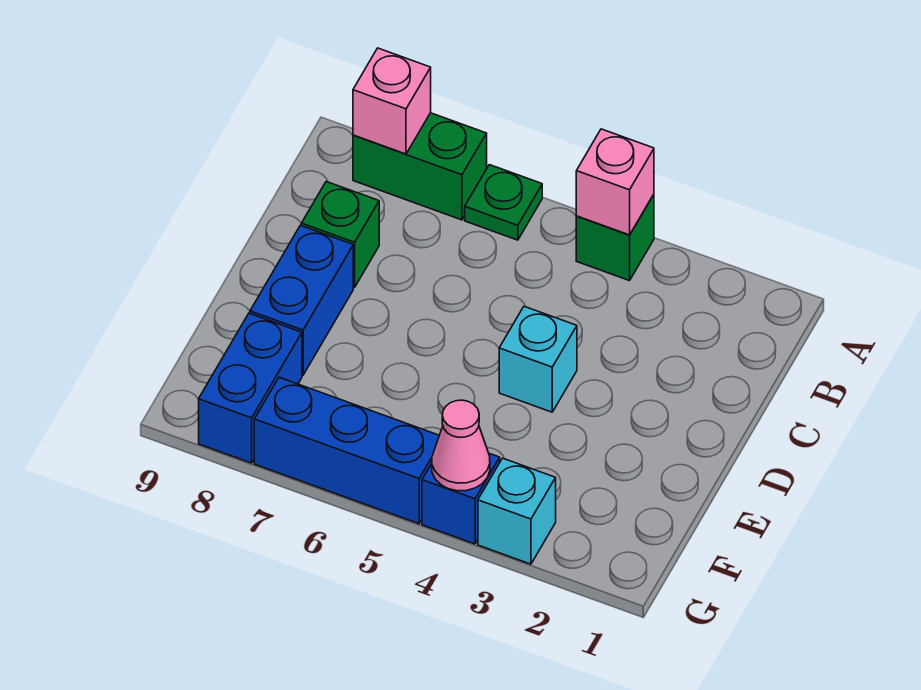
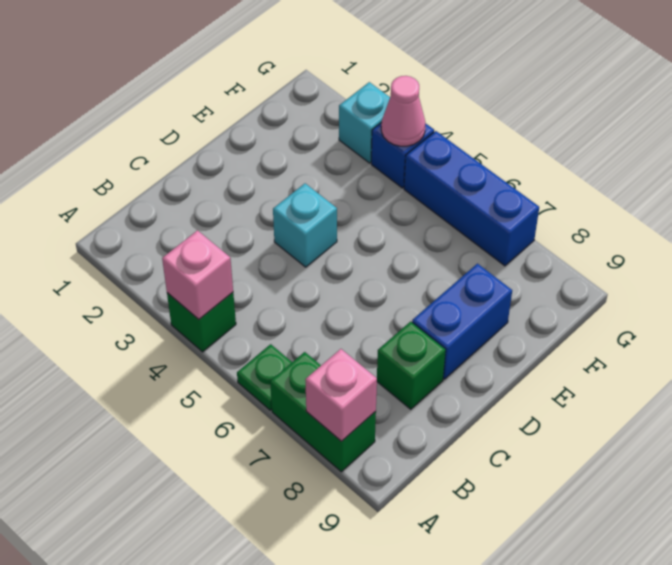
blue 1x2 brick [199,313,302,463] -> none

